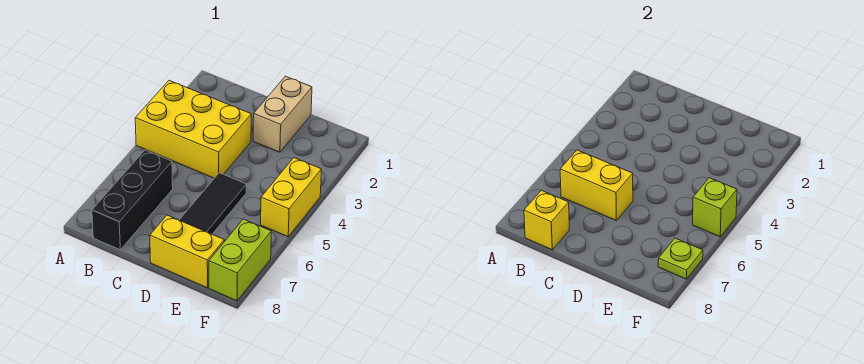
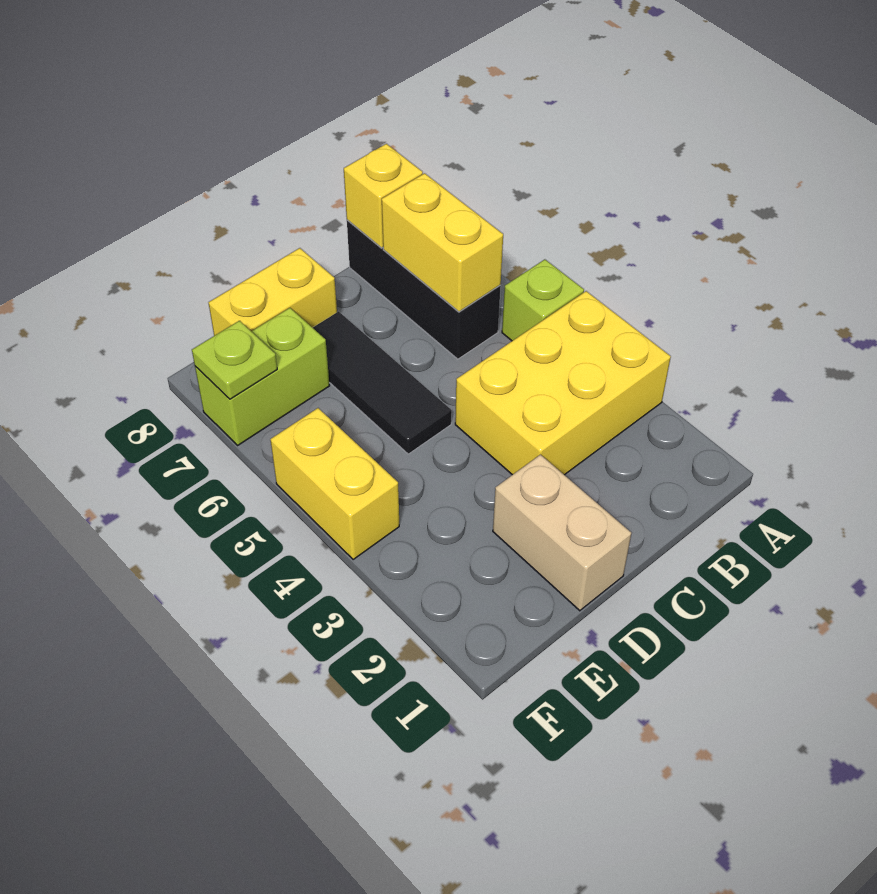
yellow 1x2 brick [560,150,633,220] -> yellow 1x2 brick turned to [382,173,503,312]
lime 1x1 brick [693,178,737,237] -> lime 1x1 brick moved to [502,259,584,341]
lime 1x2 brick [209,219,271,301] -> lime 1x2 brick turned to [195,308,330,445]

